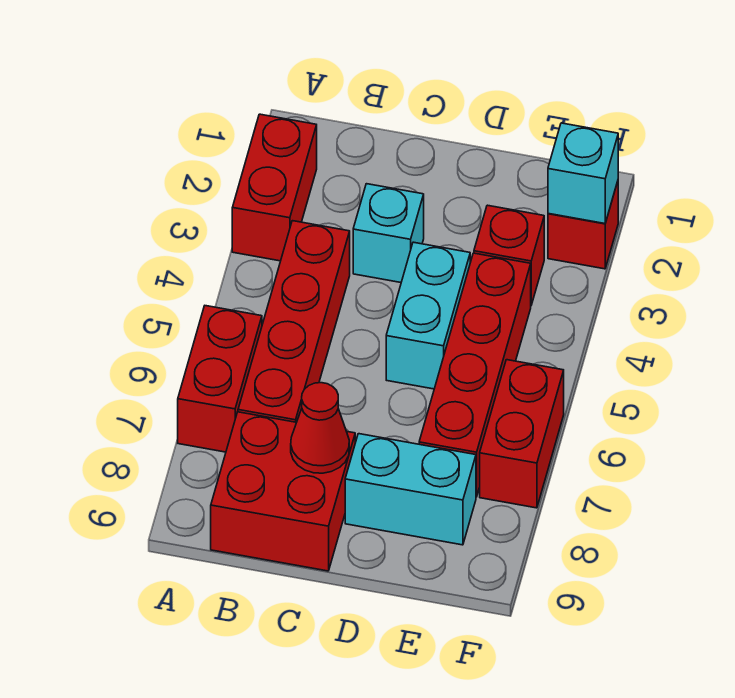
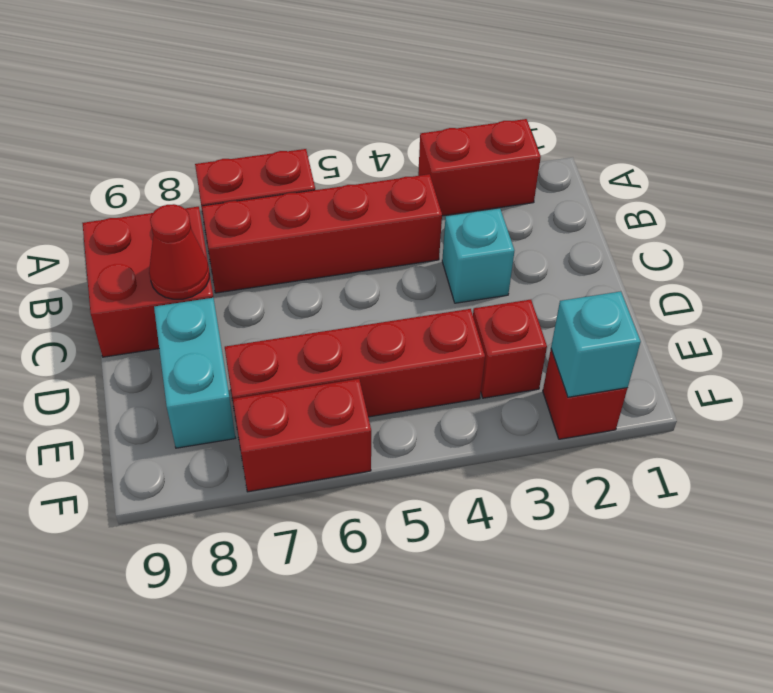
cyan 1x2 brick [386,242,470,389] -> none

